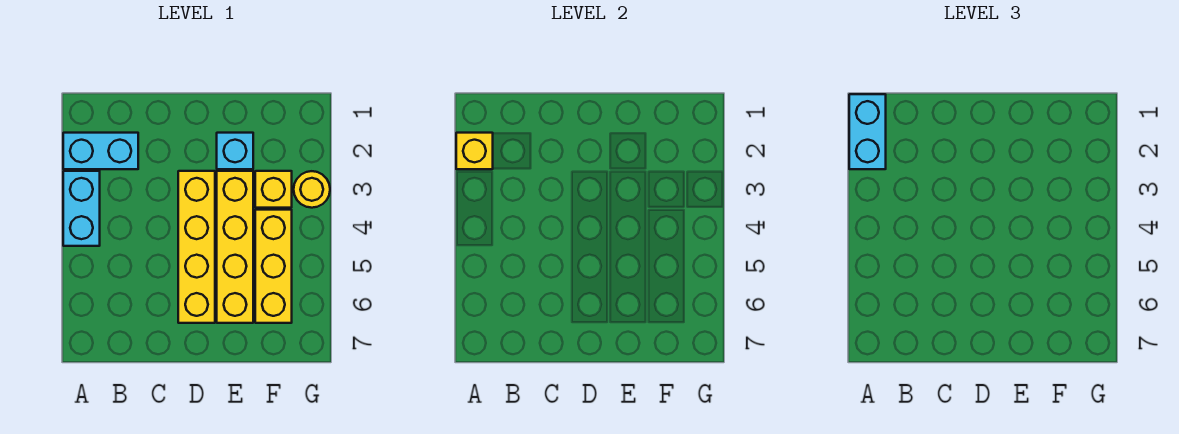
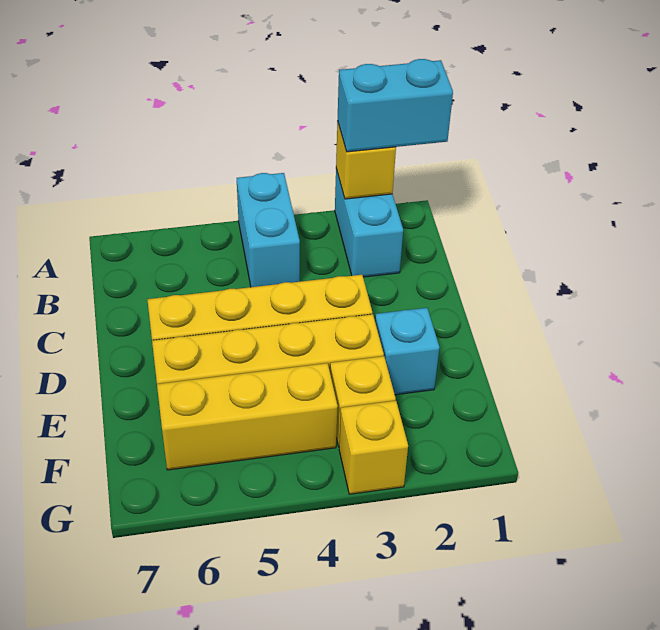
cyan 1x2 brick [63,171,100,246] -> cyan 1x2 brick turned to [237,173,300,287]
yellow 1x1 round brick [294,171,330,208] -> yellow 1x1 brick [339,401,408,494]

